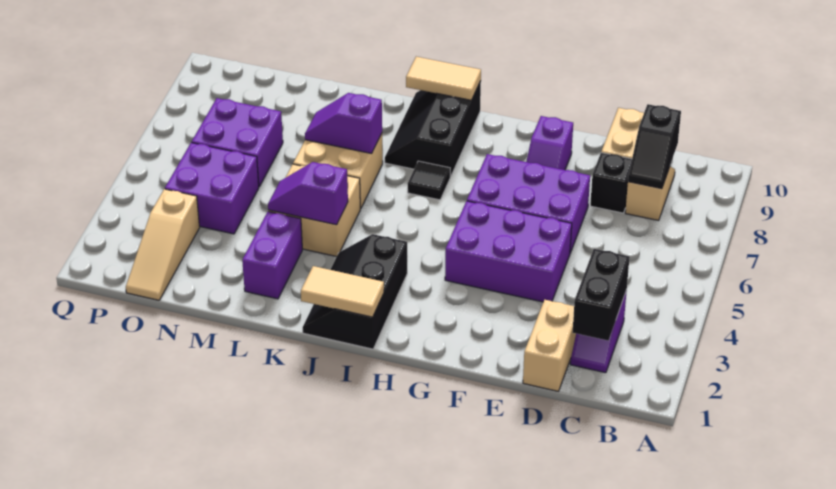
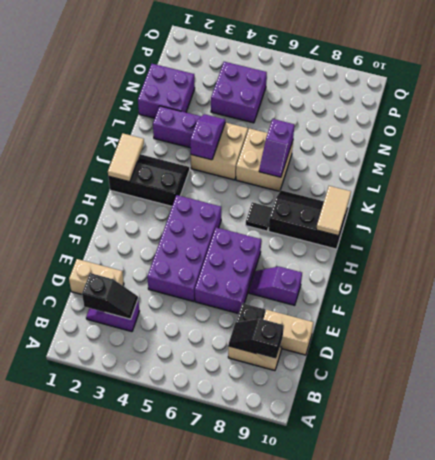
black 1x2 brick [573,249,630,340] -> black 1x2 slope [82,273,138,319]
purple 2x3 brick [445,201,572,302] -> purple 2x4 brick [147,195,221,302]
purple 1x2 slope [305,93,382,154] -> purple 1x2 slope turned to [259,119,294,177]
purple 2x2 brick [192,98,283,187] -> purple 2x2 brick moved to [138,64,195,118]
tan 1x3 slope [126,189,200,300] -> none

